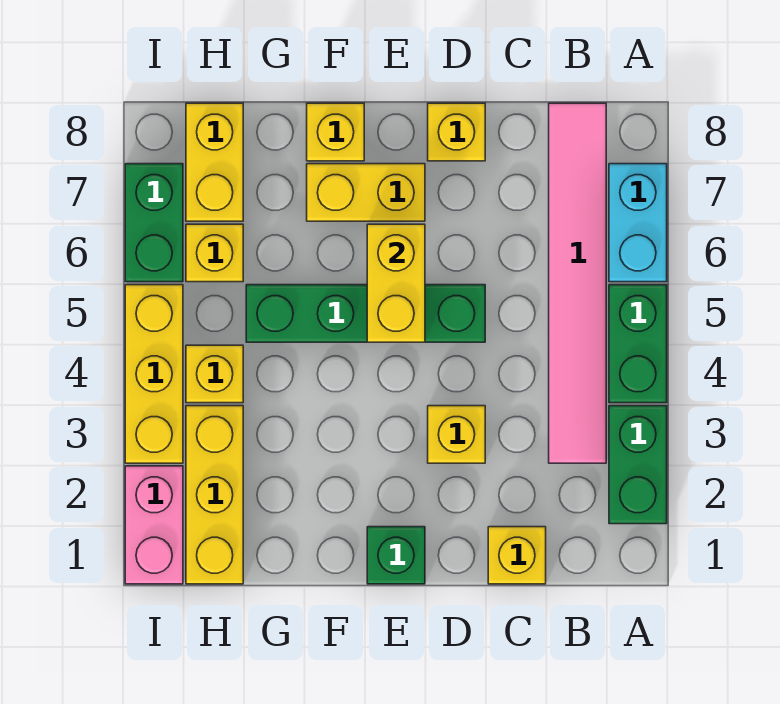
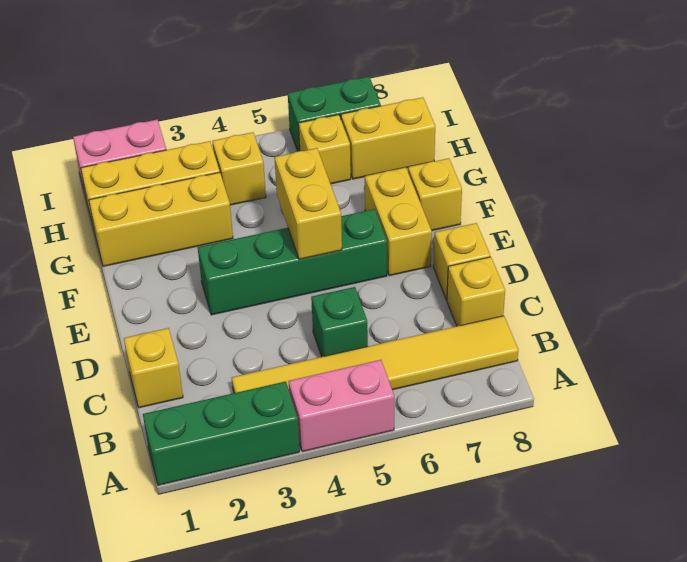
green 1x2 brick [609,406,667,524] -> green 1x3 brick [143,381,300,485]
green 1x2 brick [609,285,667,403] -> pink 1x2 brick [288,360,394,452]
cyan 1x2 brick [609,164,667,282] -> none
pink 1x6 tile [549,103,606,463] -> yellow 1x6 tile [232,316,518,393]
yellow 1x1 brick [428,406,485,463] -> yellow 1x1 brick moved to [447,257,505,326]
green 1x4 brick [246,285,485,342] -> green 1x4 brick turned to [198,209,387,315]
green 1x1 brick [367,527,425,584] -> green 1x1 brick moved to [311,287,368,357]
yellow 1x2 brick [367,224,425,342] -> yellow 1x2 brick turned to [274,148,342,259]
yellow 1x3 brick [125,285,183,463] -> yellow 1x3 brick moved to [89,172,233,266]

